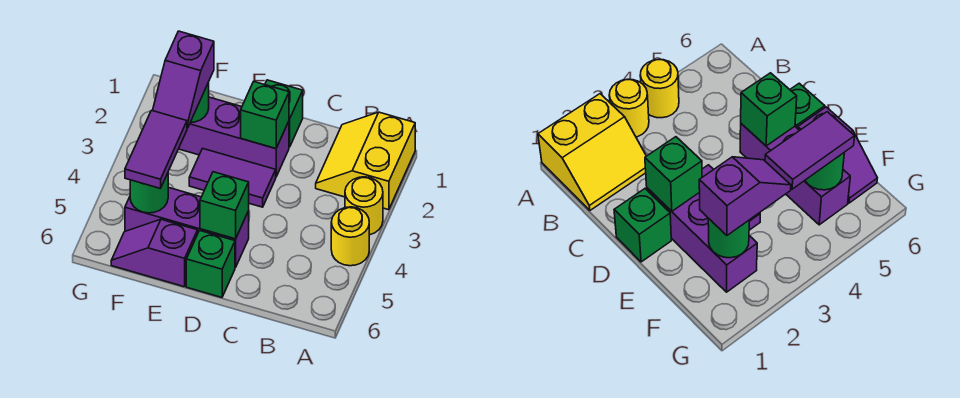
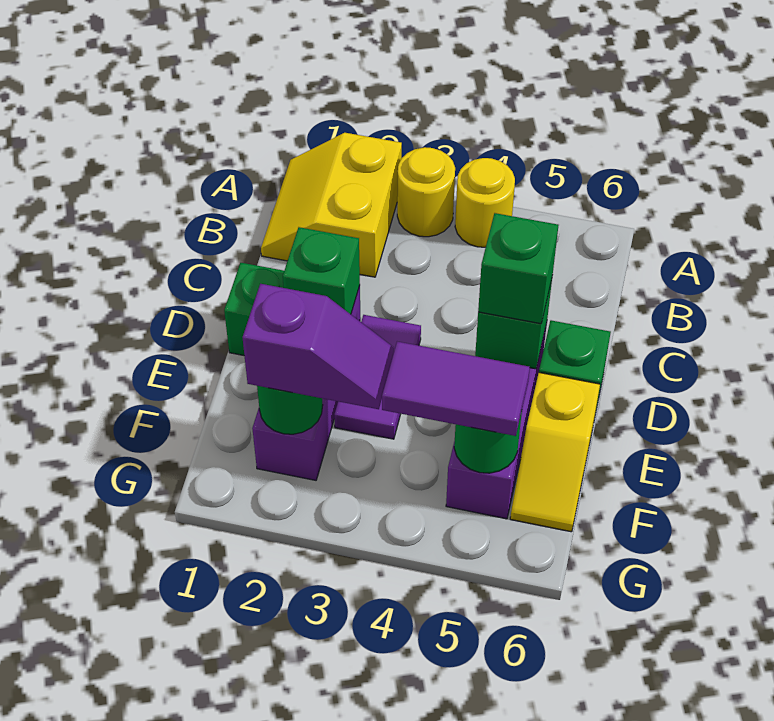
yellow 2x2 slope [316,112,415,210] -> yellow 2x2 slope turned to [261,133,402,277]
none -> green 1x1 brick [478,213,558,324]
purple 1x2 slope [111,219,198,287] -> yellow 1x2 slope [510,373,600,532]

